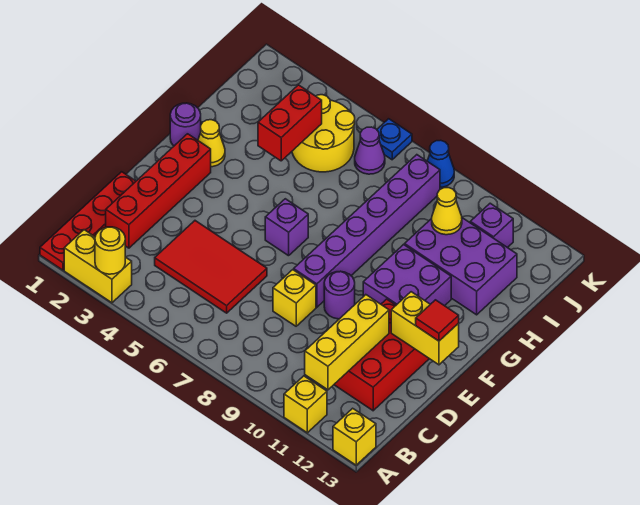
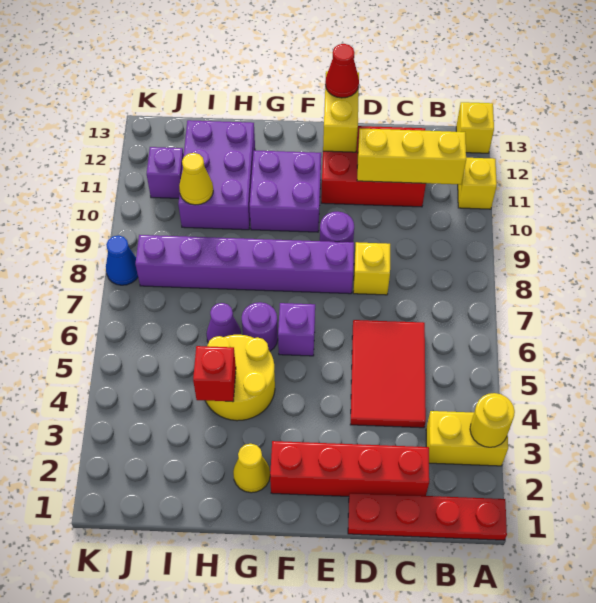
yellow 1x2 brick [64,230,132,303] -> yellow 1x2 brick turned to [426,411,508,466]
red 1x1 tile [416,300,459,341] -> red 1x1 cone [325,44,359,98]
purple 1x1 round brick [170,103,201,146] -> purple 1x1 round brick moved to [242,302,278,351]
red 1x2 brick [258,85,322,161] -> red 1x1 brick [193,346,236,402]
yellow 2x2 round brick [292,95,355,172] -> yellow 2x2 round brick moved to [205,335,275,421]
purple 1x1 cone [355,127,385,174] -> purple 1x1 cone moved to [206,303,241,343]
blue 1x1 plate [377,119,412,160] -> none

